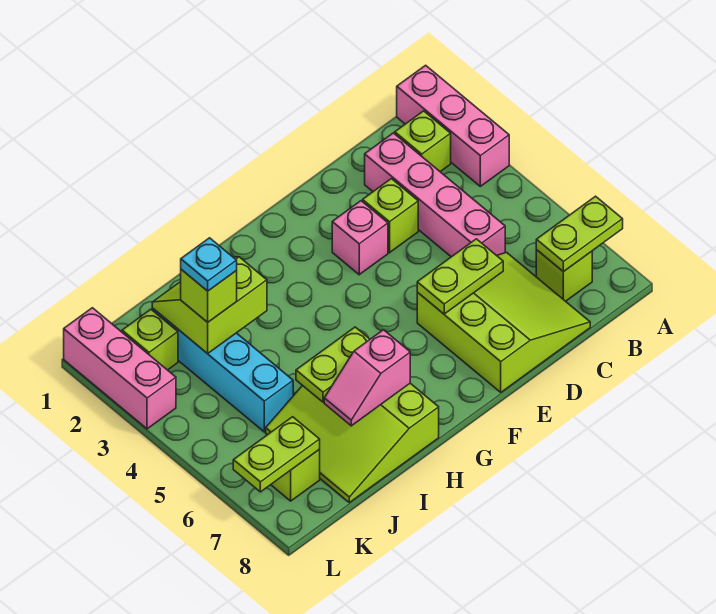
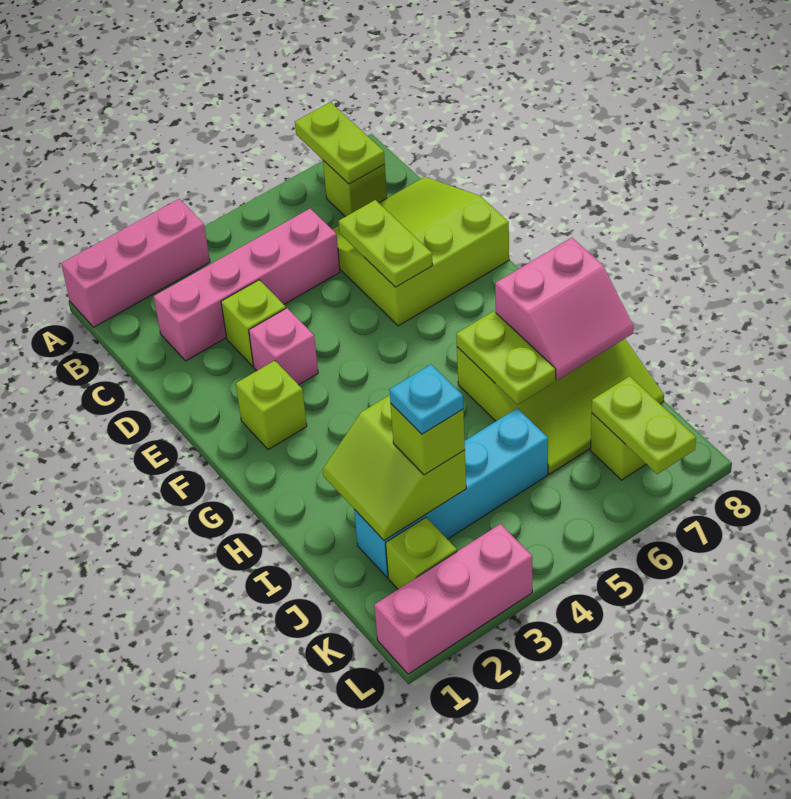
lime 1x1 brick [395,111,451,172] -> lime 1x1 brick moved to [236,361,307,450]
pink 1x2 slope [324,330,410,426] -> pink 2x2 slope [495,238,634,380]

